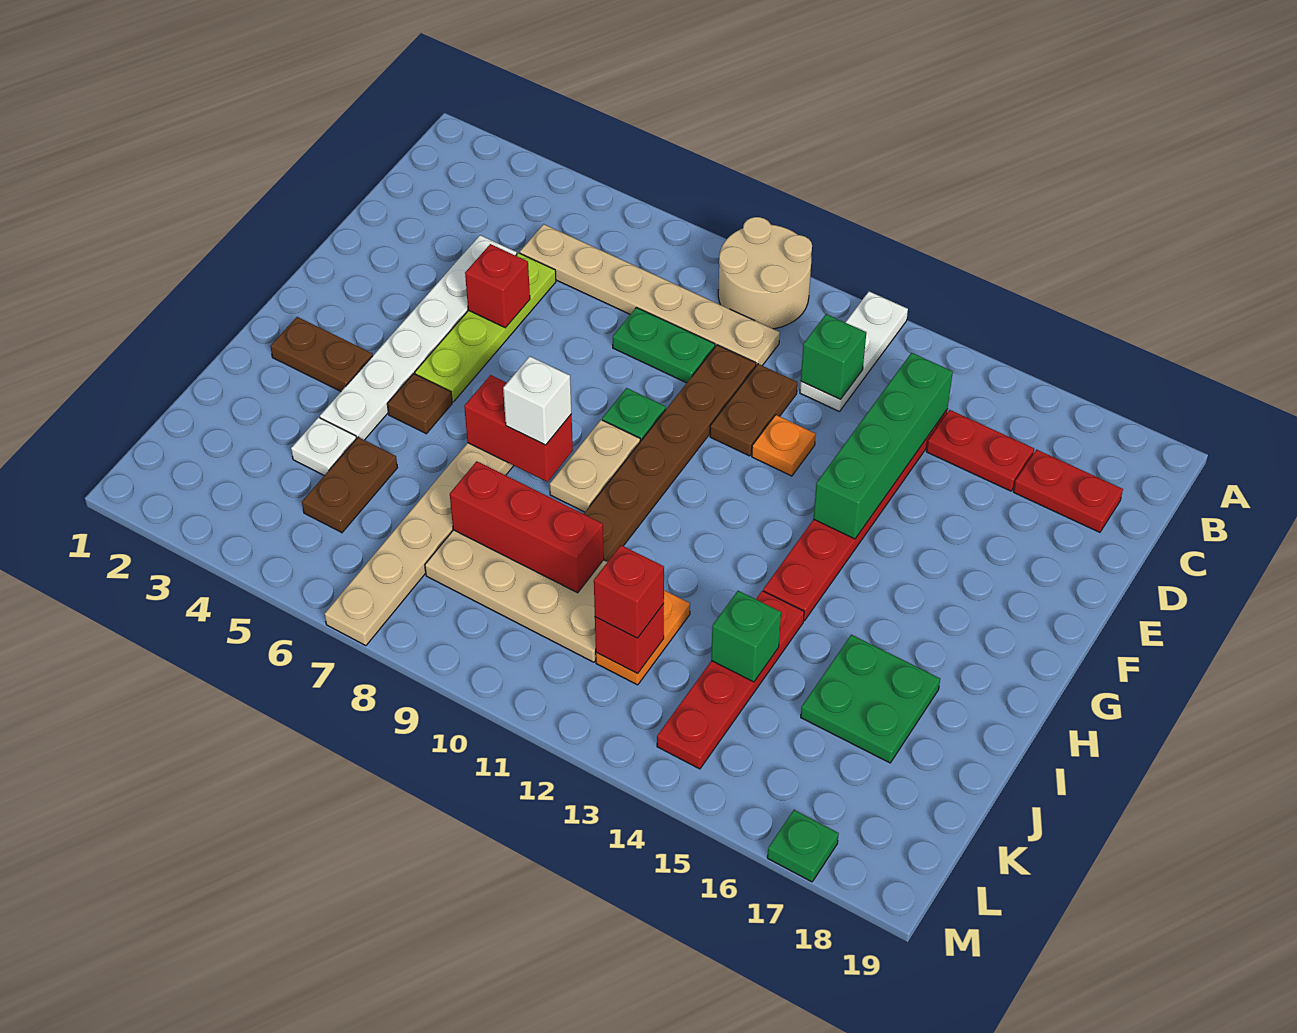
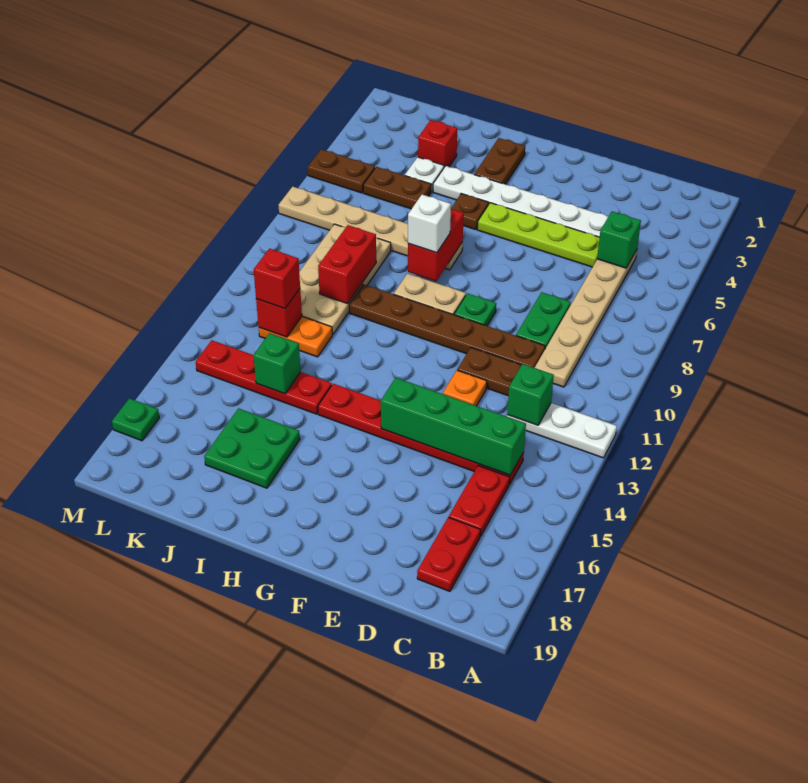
tan 2x2 round brick [718,217,812,329] -> none
none -> green 1x1 brick [597,212,641,268]
red 1x1 brick [465,244,530,328] -> red 1x1 brick moved to [418,120,457,167]
red 1x3 brick [450,461,604,593] -> red 1x2 brick [318,225,376,304]
none -> brown 1x2 plate [308,149,375,193]

